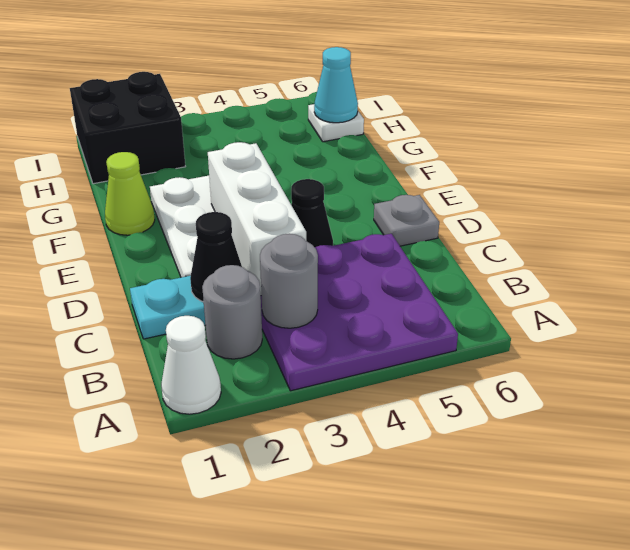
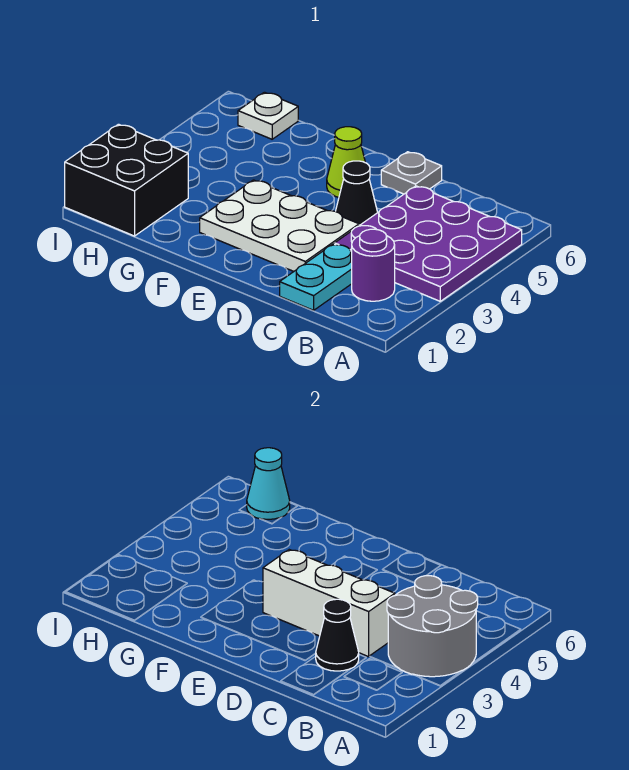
white 1x1 cone [161,316,221,414] -> none
grey 1x1 round brick [202,265,262,359] -> purple 1x1 round brick [352,229,395,301]
grey 1x1 round brick [260,234,318,328] -> grey 2x2 round brick [387,576,478,677]
lime 1x1 cone [105,152,155,235] -> lime 1x1 cone moved to [327,127,365,197]

